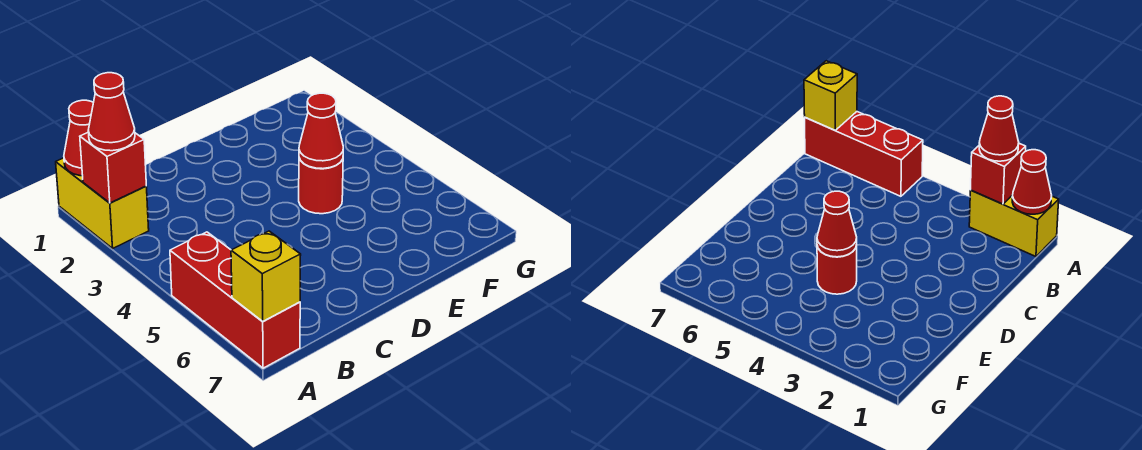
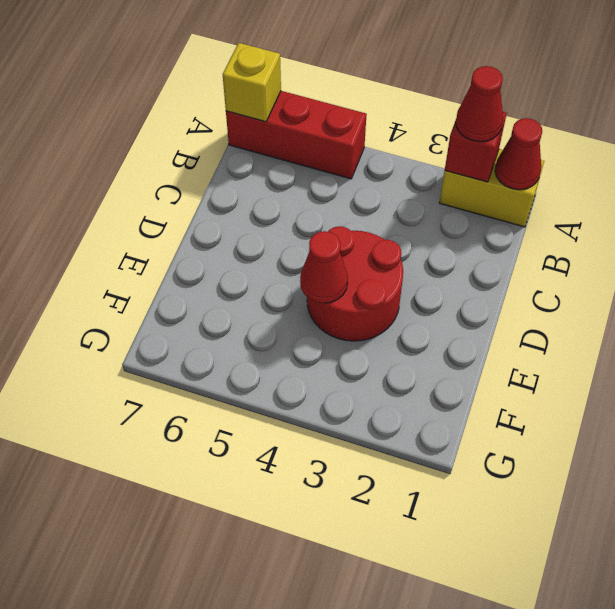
red 1x1 round brick [299,158,343,214] -> red 2x2 round brick [307,226,403,341]

